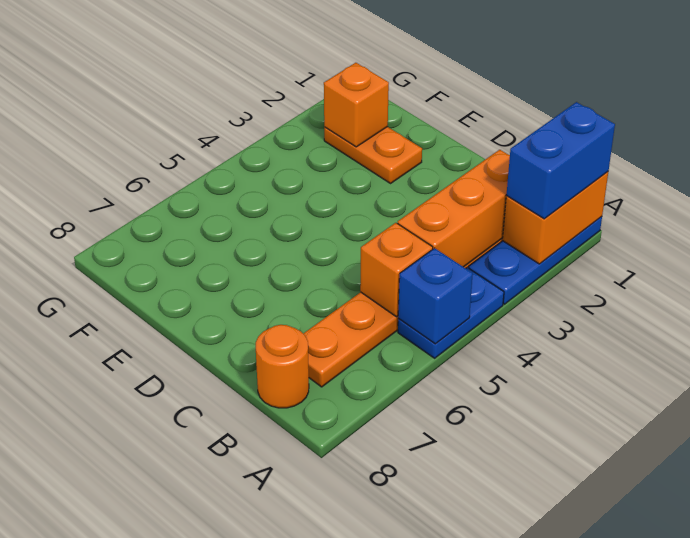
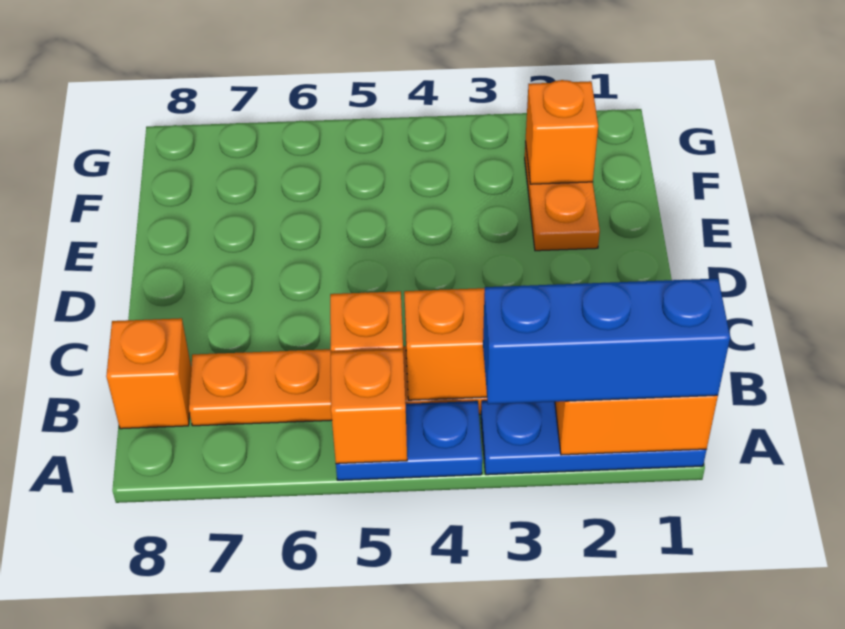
blue 1x2 brick [506,102,615,219] -> blue 1x3 brick [483,279,730,404]
blue 1x1 brick [398,248,473,344] -> orange 1x1 brick [331,349,407,464]
orange 1x1 round brick [256,325,309,408] -> orange 1x1 brick [106,318,191,429]

